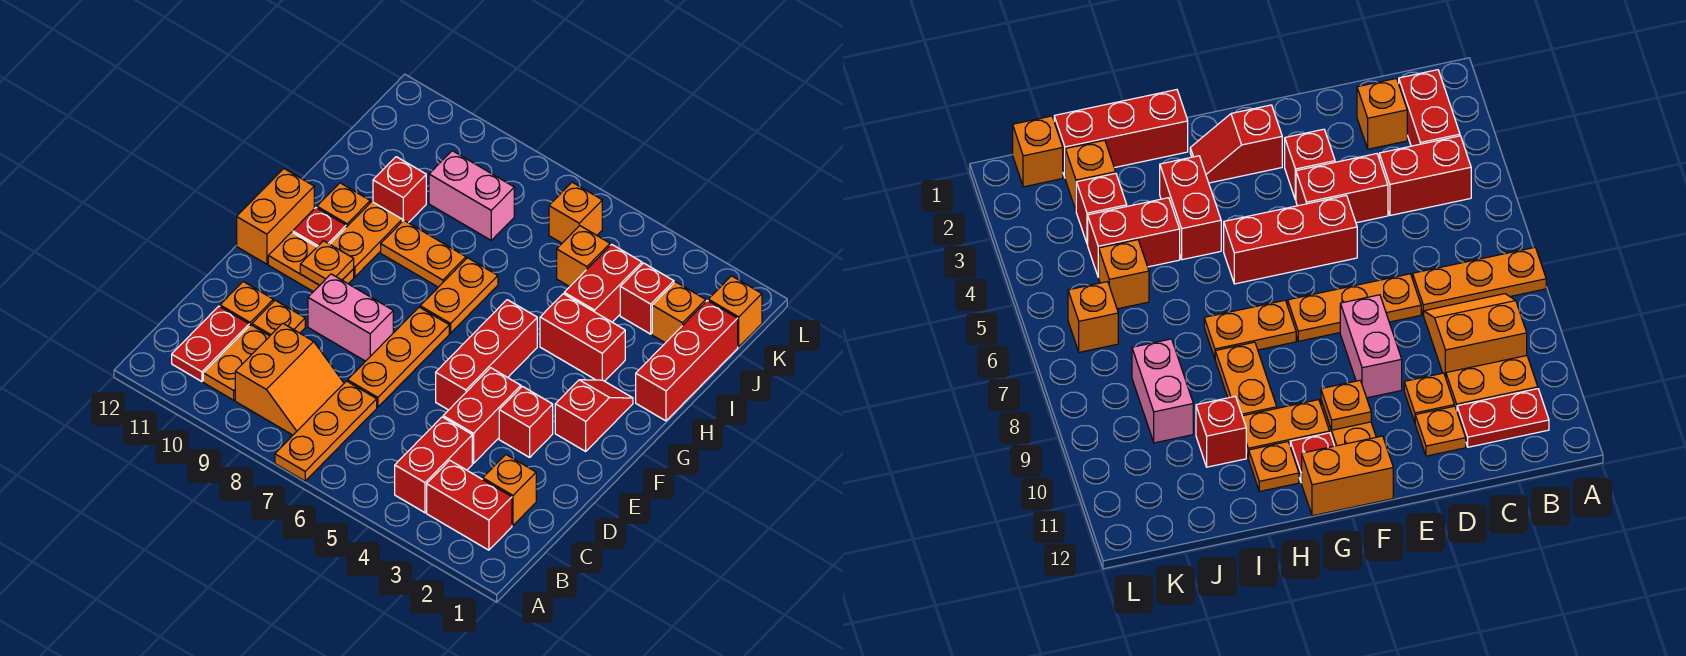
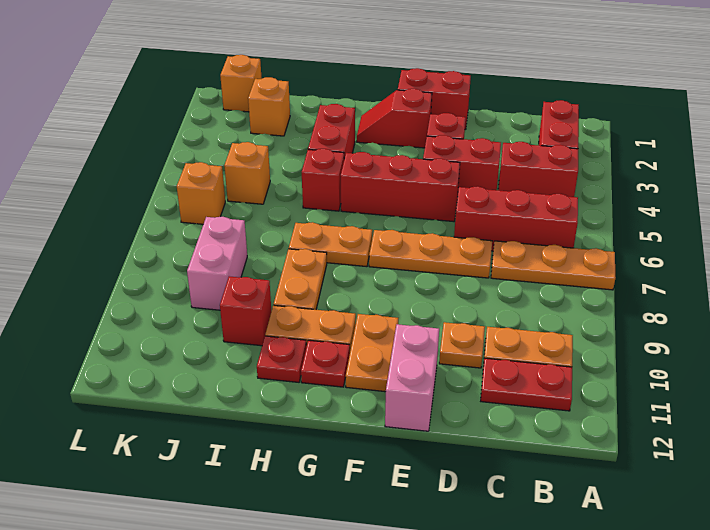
orange 2x2 slope [235,323,344,435] -> none
orange 1x1 brick [483,455,536,525] -> none
orange 1x1 plate [220,282,273,326] -> none
pink 1x2 brick [308,274,393,361] -> pink 1x2 brick moved to [385,324,439,431]
orange 1x1 plate [300,241,354,285] -> none
orange 1x2 brick [237,169,314,264] -> none
red 1x3 brick [636,301,738,421] -> red 1x3 brick moved to [454,186,578,251]
orange 1x1 plate [317,183,370,227] -> red 1x1 plate [257,336,306,382]
red 1x2 brick [564,244,642,322] -> red 1x2 brick moved to [398,68,471,130]
red 1x1 brick [620,263,674,334] -> red 1x1 brick moved to [302,149,344,211]

